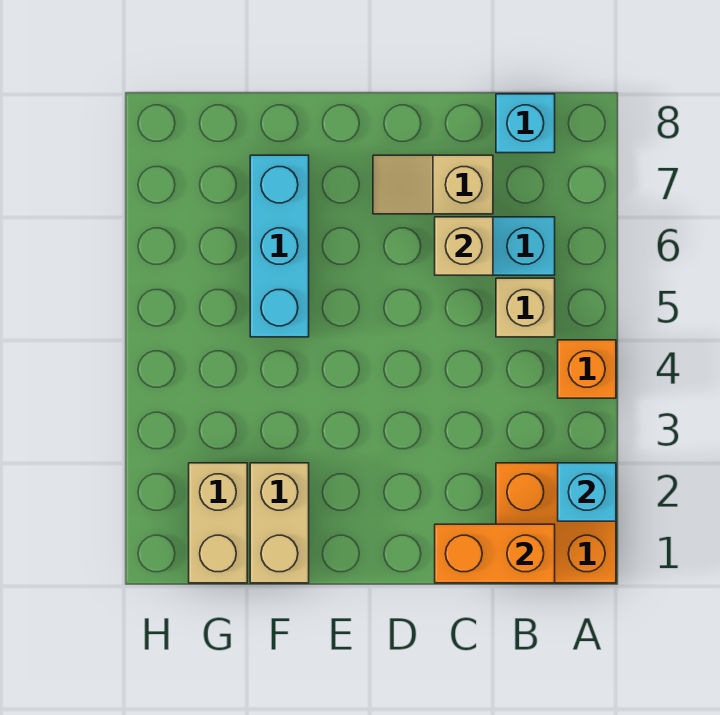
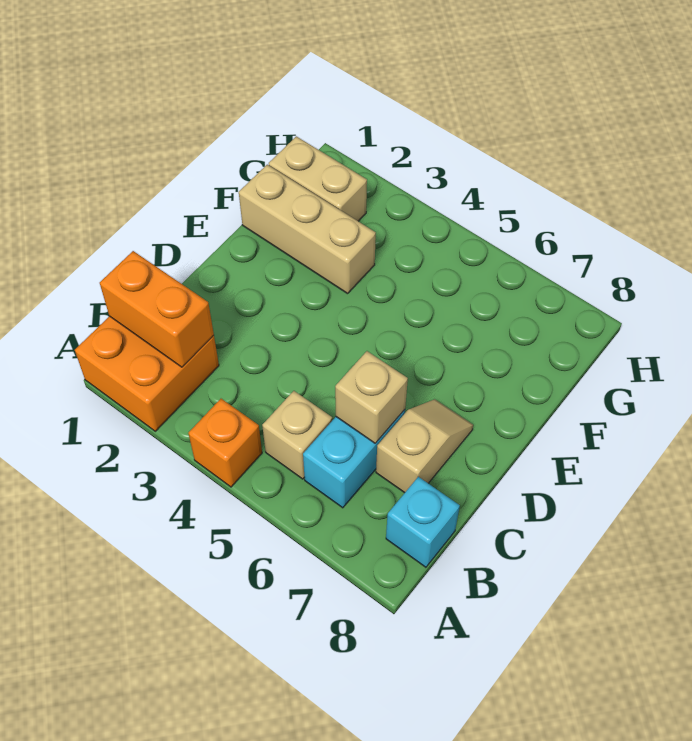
cyan 1x1 brick [558,463,616,521] -> none
orange 1x2 brick [435,524,555,583] -> orange 1x2 brick turned to [100,251,214,367]
tan 1x2 brick [250,463,309,583] -> tan 1x3 brick [239,165,376,294]
cyan 1x3 brick [250,155,309,337] -> none

